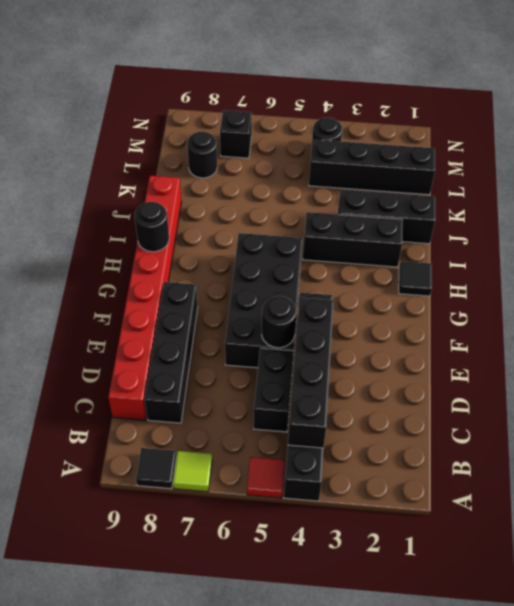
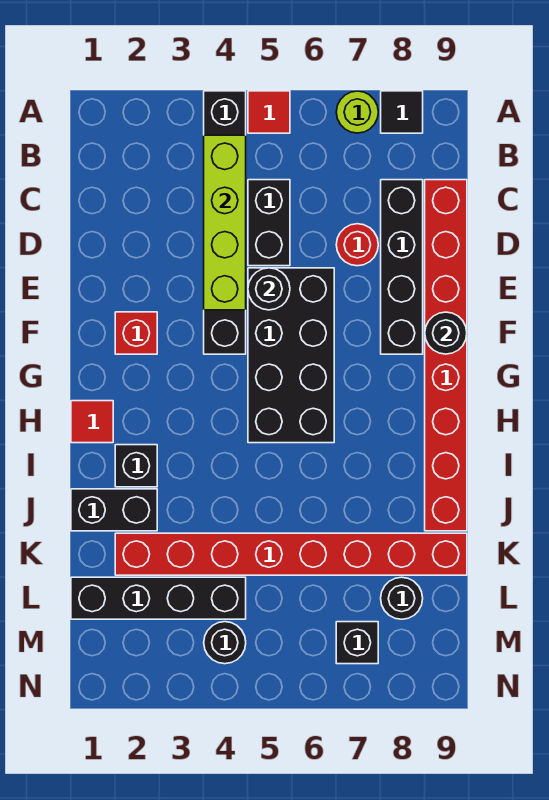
lime 1x1 tile [173,451,212,492] -> lime 1x1 round brick [336,91,378,133]
black 1x4 brick [288,298,334,448] -> lime 1x4 brick [204,135,246,310]
none -> red 1x1 round brick [336,224,378,266]
none -> red 1x1 brick [115,312,157,354]
black 1x1 tile [399,261,432,296] -> red 1x1 tile [71,401,113,443]
black 1x1 round brick [135,202,169,252] -> black 1x1 round brick moved to [425,312,467,354]
black 1x3 brick [303,212,403,267] -> black 1x1 brick [115,445,157,487]
black 1x3 brick [338,190,435,244] -> black 1x2 brick [71,489,157,531]
none -> red 1x8 brick [115,533,467,575]

